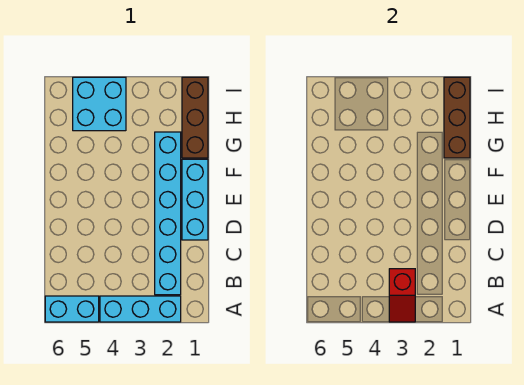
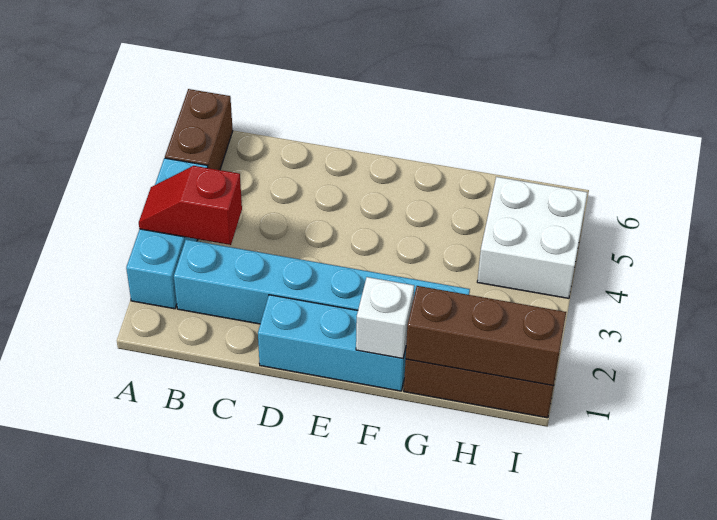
cyan 1x2 brick [45,296,99,322] -> brown 1x2 brick [165,89,233,170]
none -> white 1x1 brick [356,277,414,359]
cyan 2x2 brick [73,77,126,131] -> white 2x2 brick [477,177,587,298]

